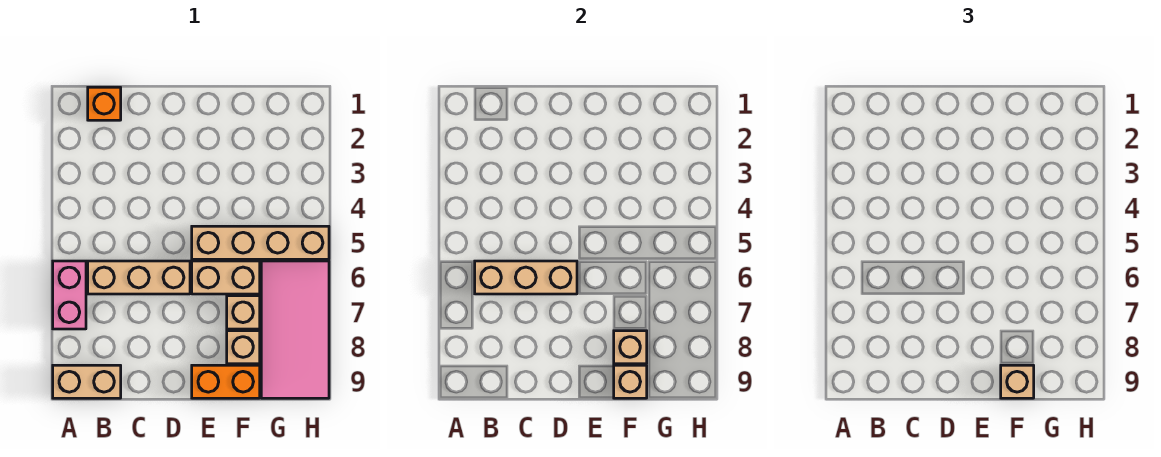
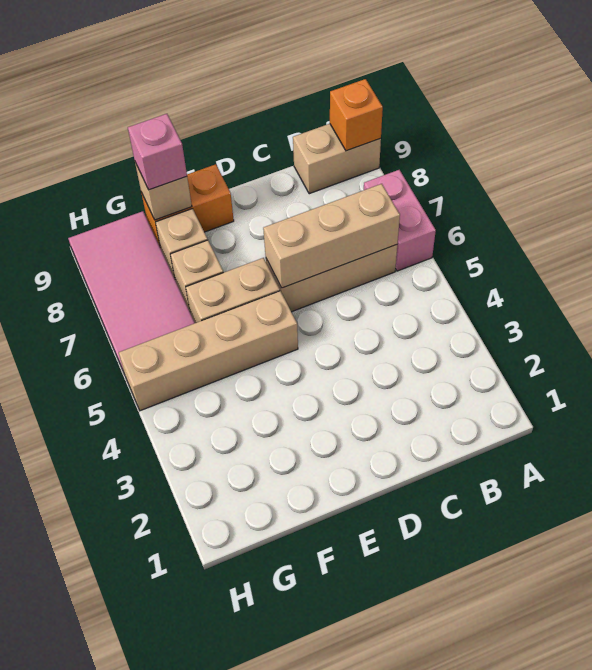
orange 1x1 brick [88,87,121,120] -> orange 1x1 brick moved to [330,79,383,151]
tan 1x1 brick [614,331,647,364] -> none
tan 1x1 brick [1001,365,1034,398] -> pink 1x1 brick [128,114,187,190]

